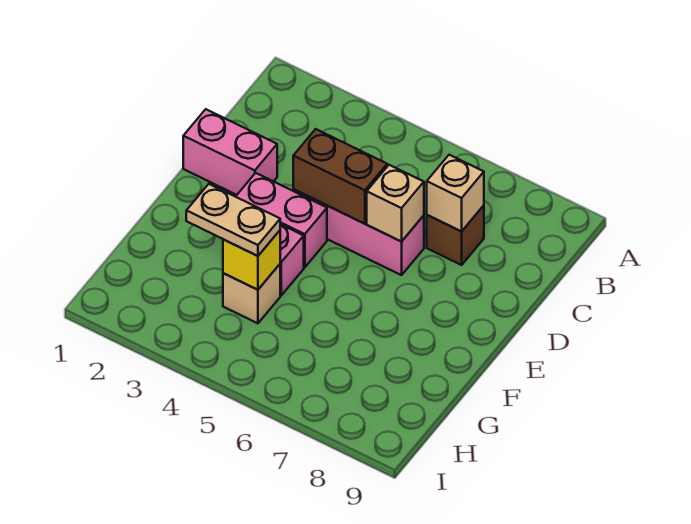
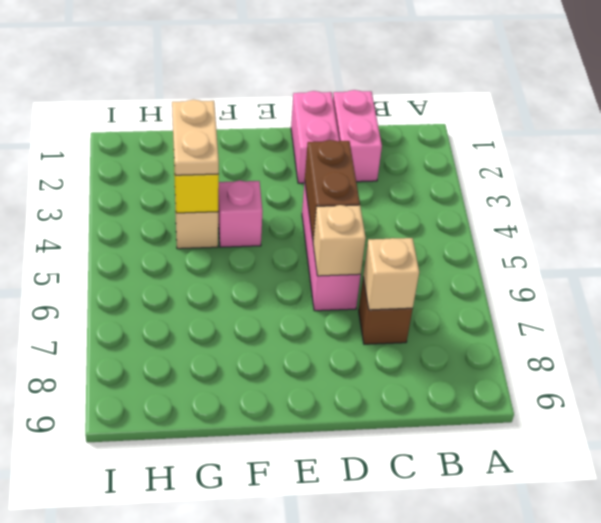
pink 1x2 brick [236,173,327,267] -> pink 1x2 brick moved to [333,90,382,182]

